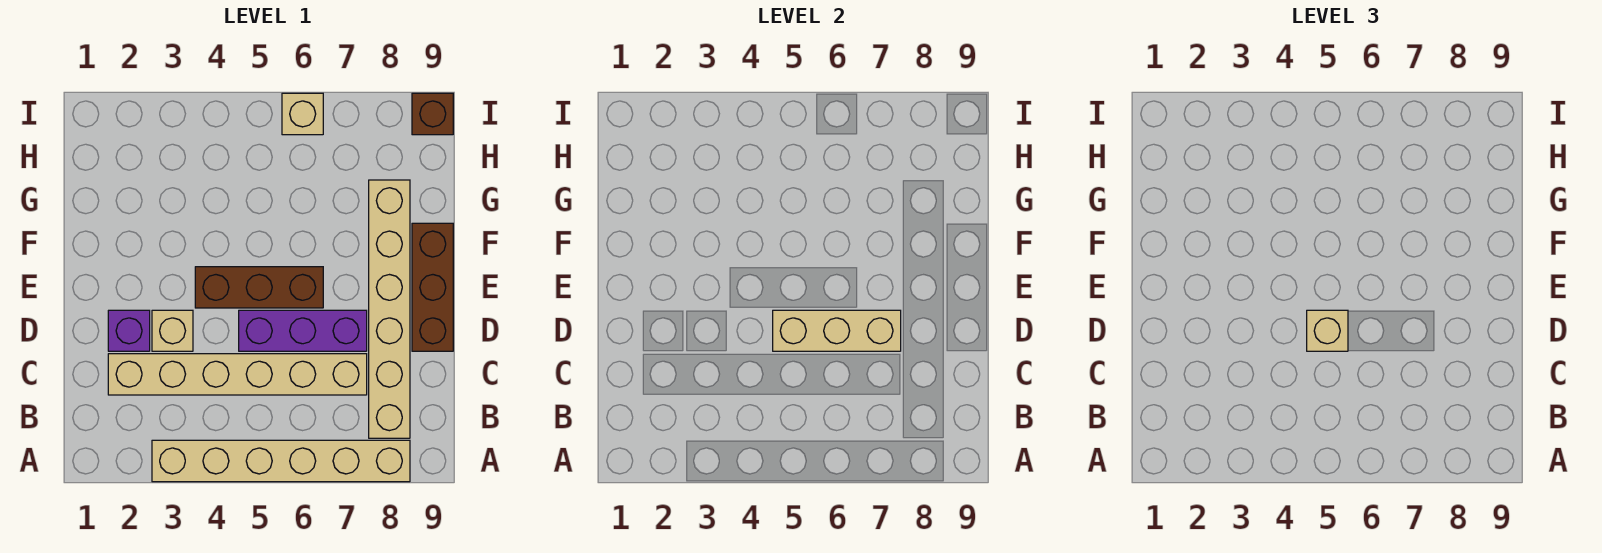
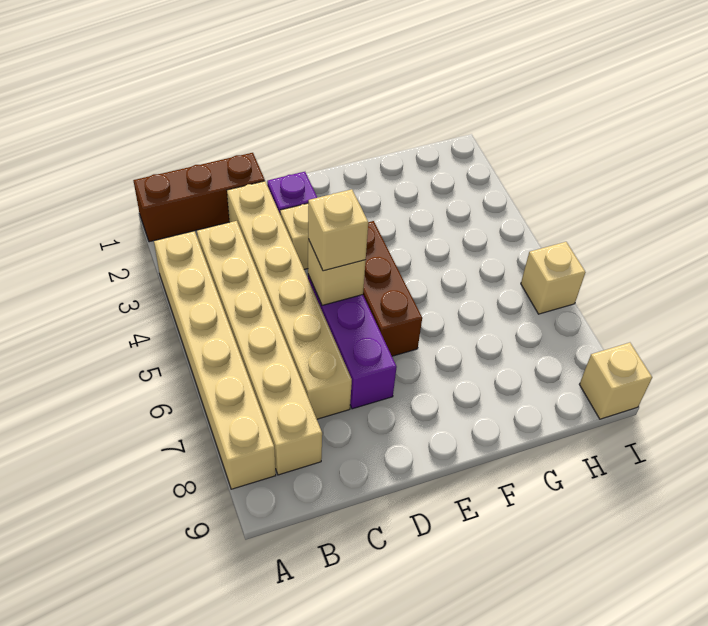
tan 1x6 brick [369,180,410,438] -> tan 1x6 brick turned to [197,221,322,475]
tan 1x3 brick [773,310,901,351] -> tan 1x1 brick [308,239,366,305]
brown 1x3 brick [412,223,453,351] -> brown 1x3 brick moved to [133,153,265,242]
brown 1x1 brick [412,93,453,135] -> tan 1x1 brick [579,343,652,419]

